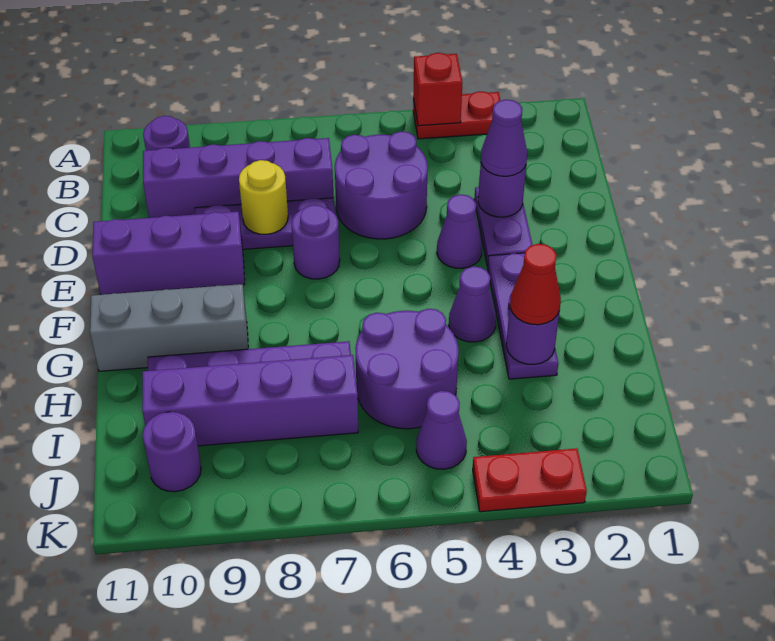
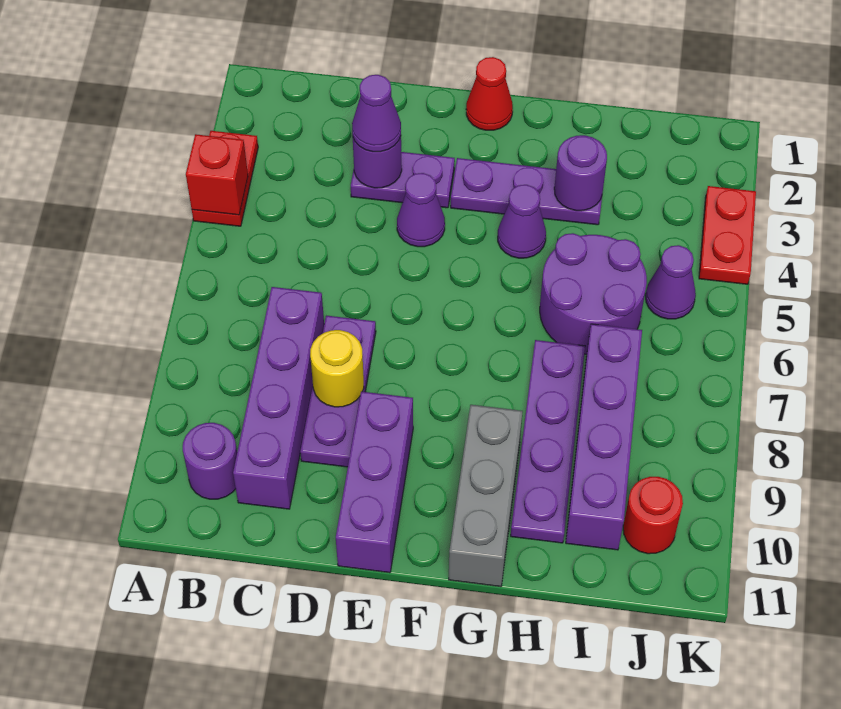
purple 2x2 round brick [335,131,428,239] -> none
purple 1x1 round brick [291,205,340,279] -> none
red 1x1 cone [510,244,561,325] -> red 1x1 cone moved to [466,57,513,130]
purple 1x1 round brick [143,412,201,492] -> red 1x1 round brick [623,477,683,554]

